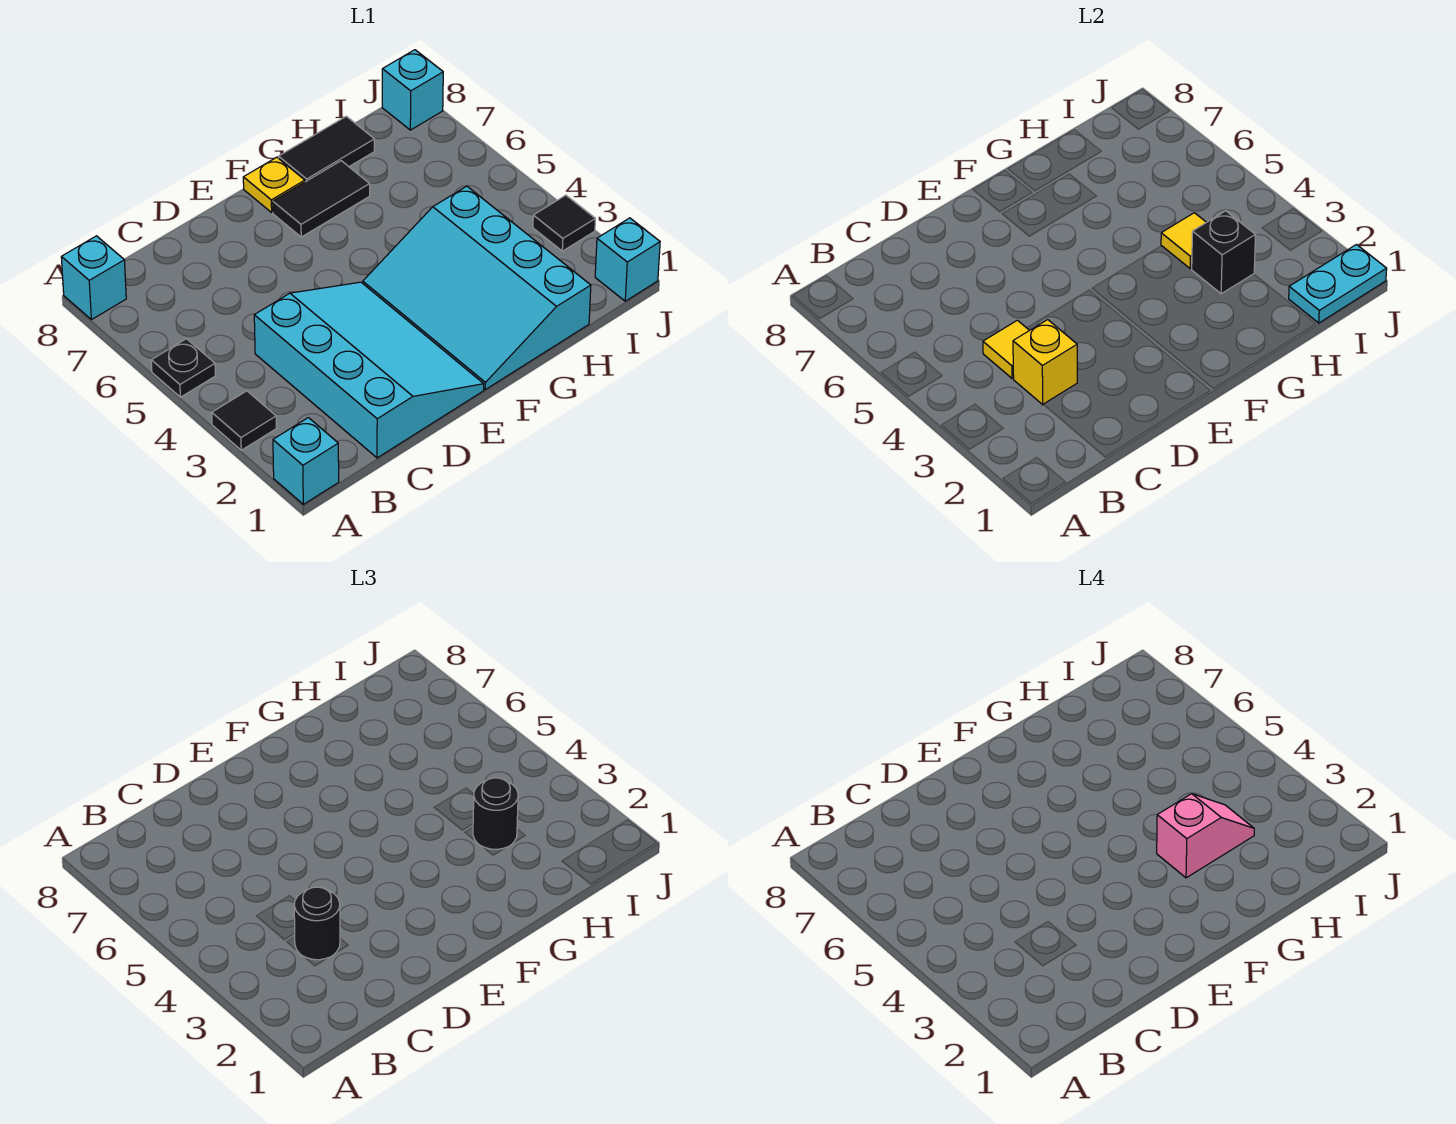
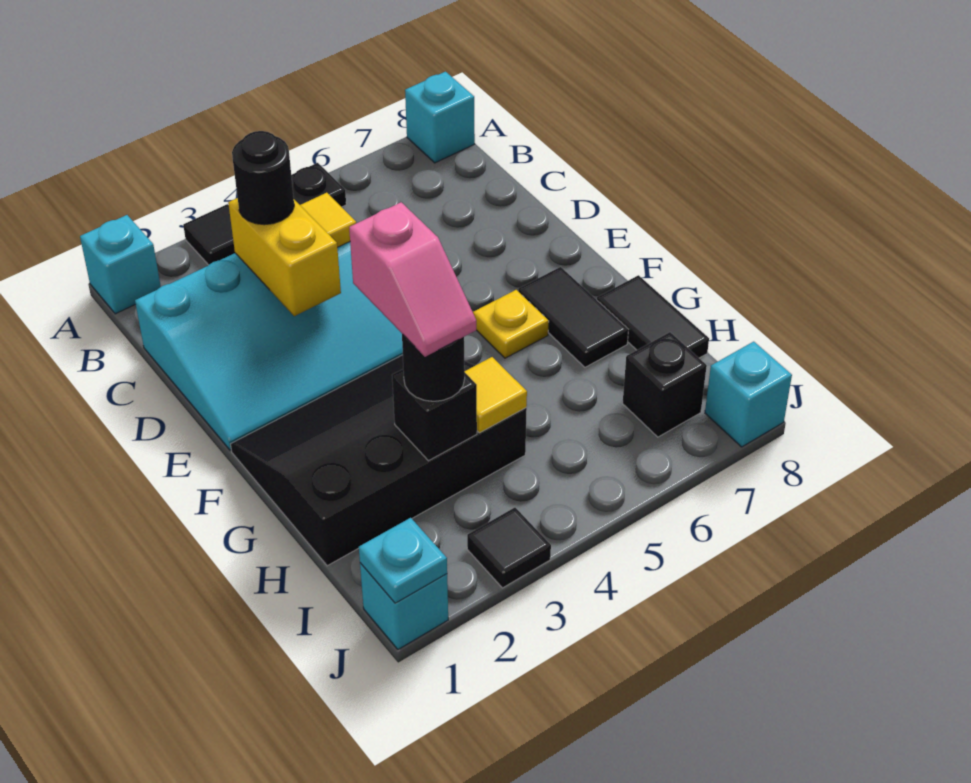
yellow 1x1 brick [1013,320,1077,405] -> yellow 1x2 brick [228,198,341,316]
cyan 3x4 slope [363,186,591,389] -> black 3x4 slope [231,355,527,566]
yellow 1x1 plate [243,157,305,212] -> yellow 1x1 plate moved to [473,290,549,358]
cyan 1x2 plate [1289,245,1387,323] -> cyan 1x1 plate [359,518,447,603]
none -> black 1x1 brick [623,332,707,437]

